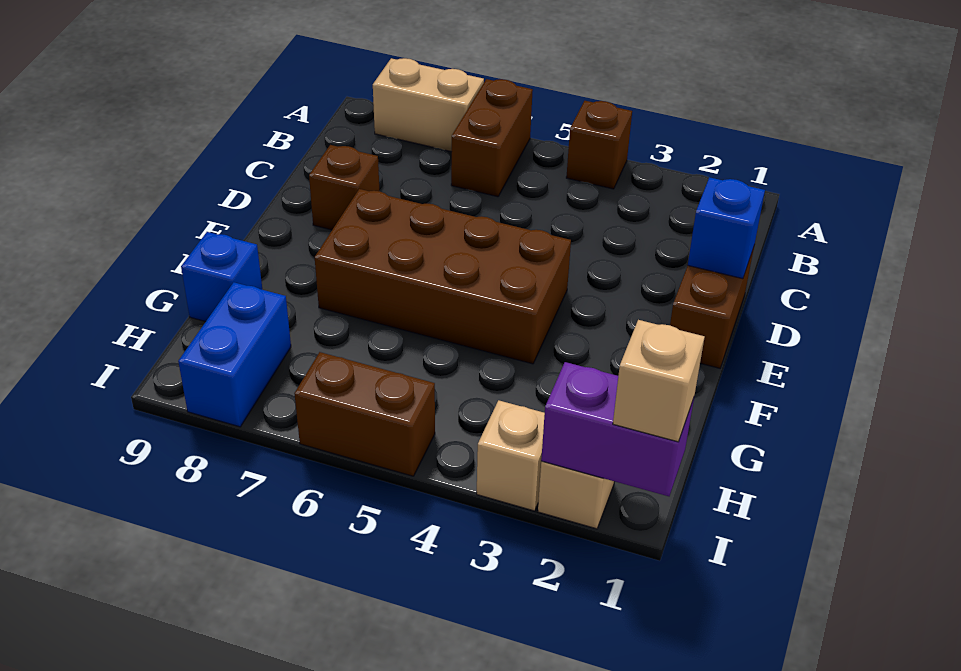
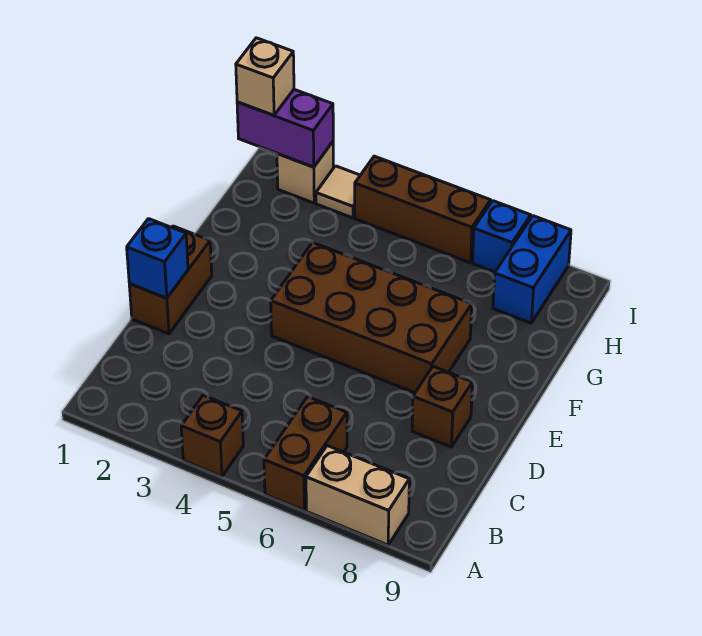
blue 1x1 brick [181,232,262,322] -> blue 1x1 brick moved to [473,201,531,272]
tan 1x1 brick [477,400,545,511] -> tan 1x1 tile [316,166,360,218]
brown 1x2 brick [294,352,435,476] -> brown 1x3 brick [355,156,491,263]

